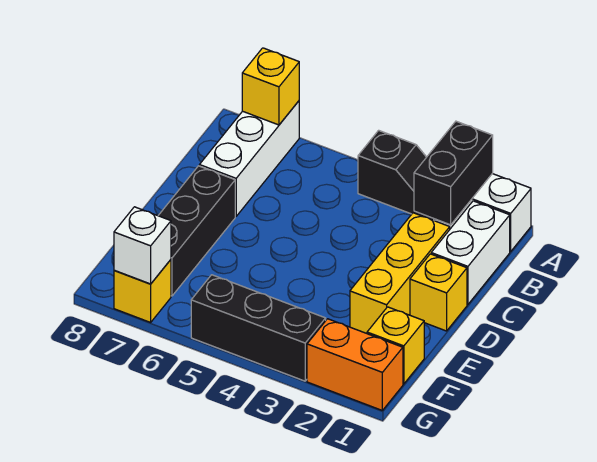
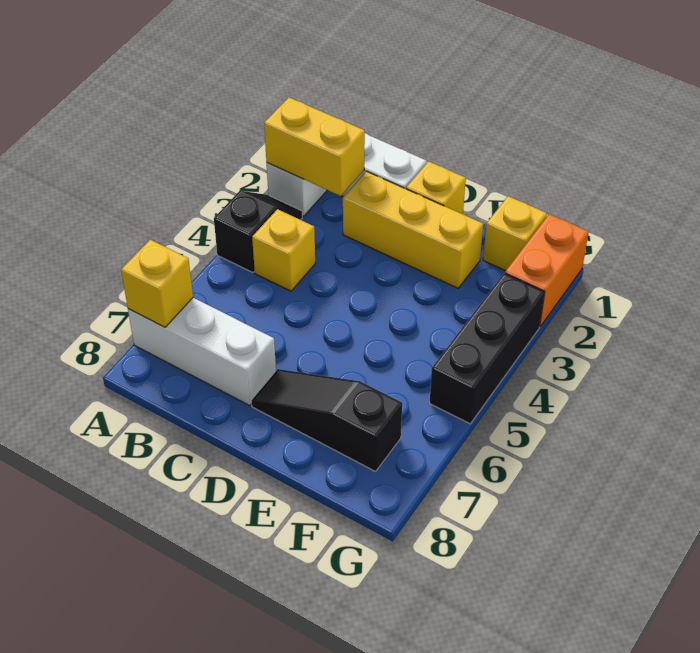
black 1x2 brick [414,121,493,225] -> yellow 1x2 brick [264,97,365,196]
black 1x3 brick [158,166,235,296] -> black 1x3 slope [251,369,402,471]
yellow 1x1 brick [114,260,171,322] -> yellow 1x1 brick moved to [252,209,315,291]
white 1x1 brick [114,207,171,284] -> none

